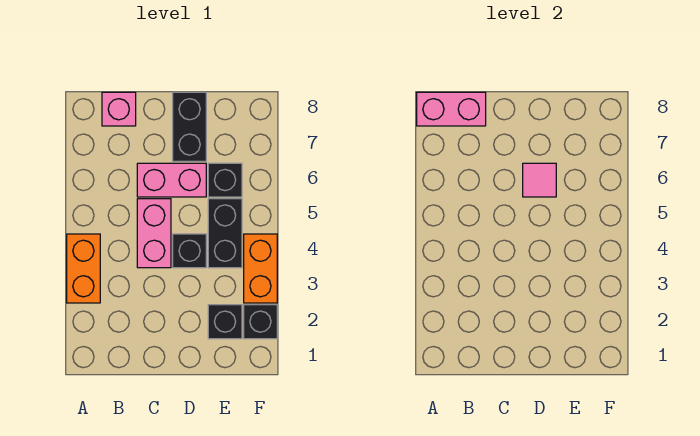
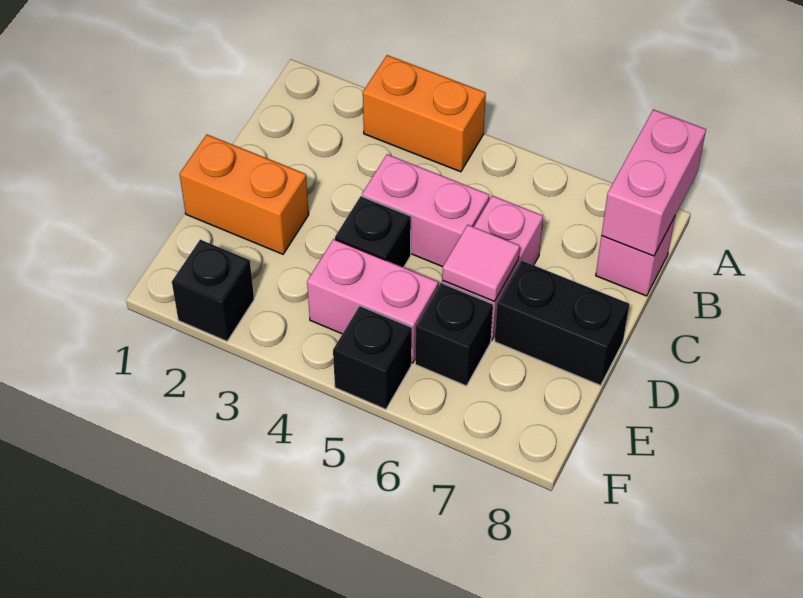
black 1x1 brick [208,305,242,339] -> black 1x1 brick moved to [333,306,412,409]
black 1x2 brick [208,199,242,268] -> pink 1x2 brick [307,239,438,363]
orange 1x2 brick [244,234,277,303] -> orange 1x2 brick moved to [180,135,309,254]

